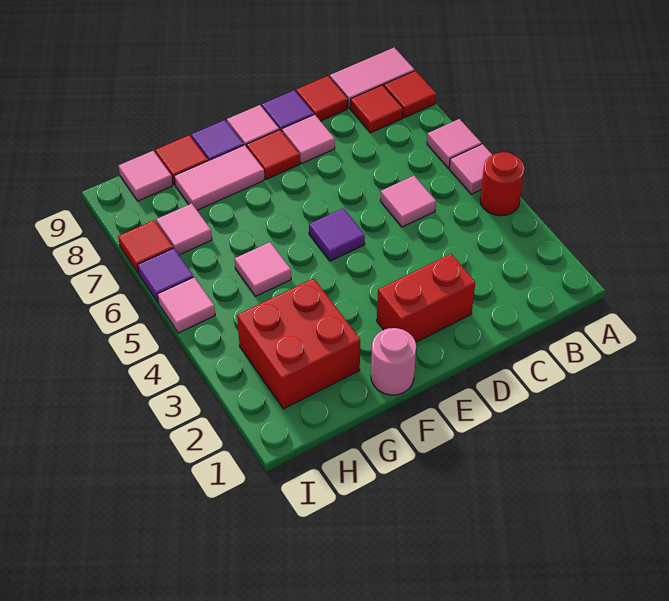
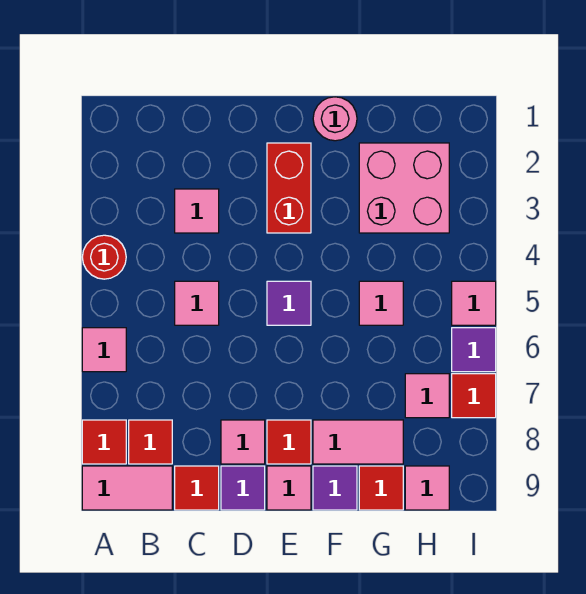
pink 1x1 tile [449,144,492,194] -> pink 1x1 tile moved to [175,189,219,233]
red 1x2 brick [377,254,475,342] -> red 1x2 brick turned to [267,143,311,233]
red 2x2 brick [237,278,360,409] -> pink 2x2 brick [359,143,449,233]

